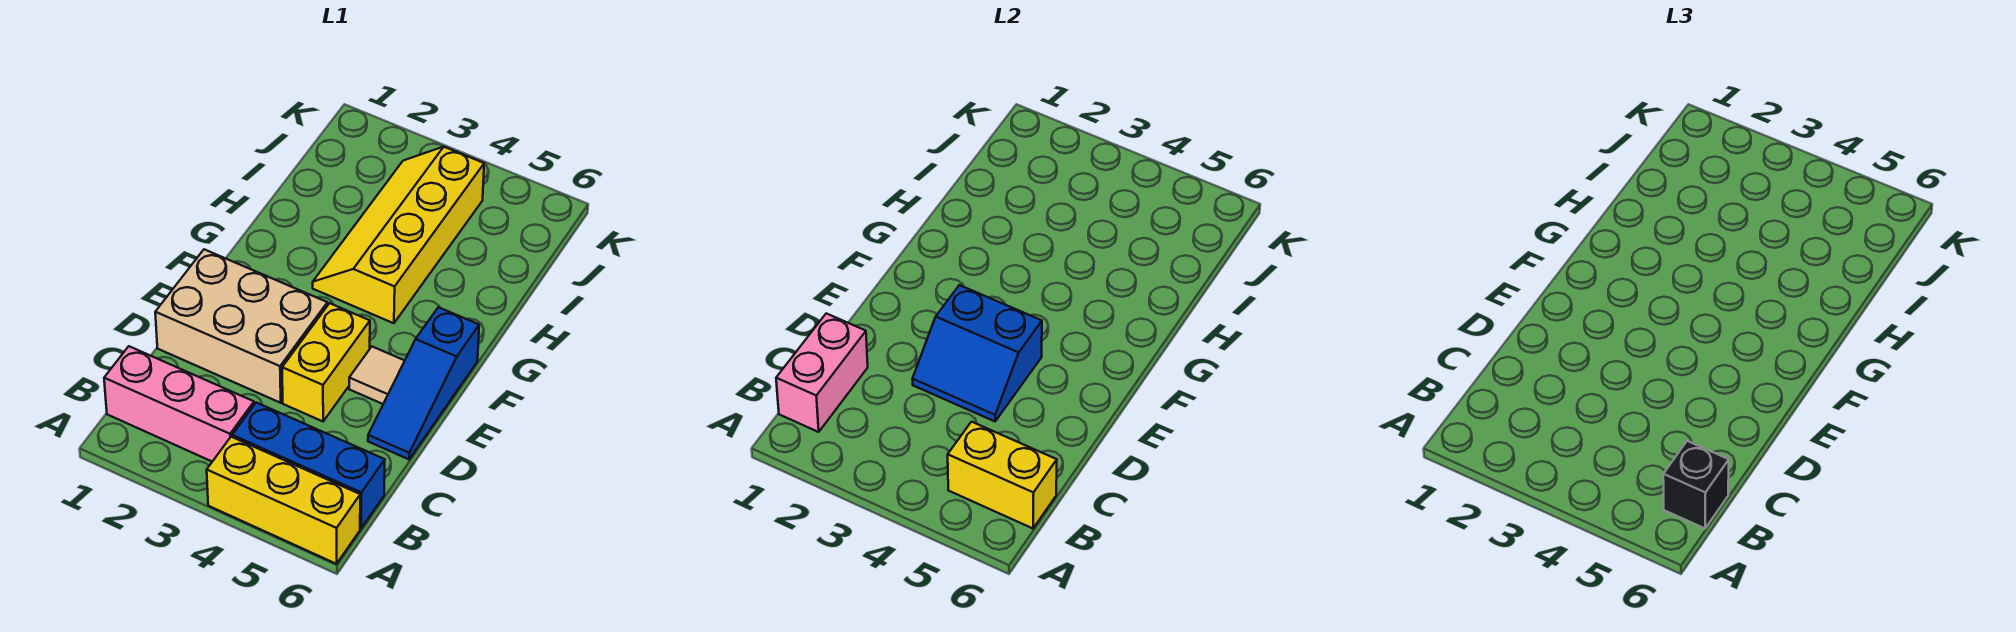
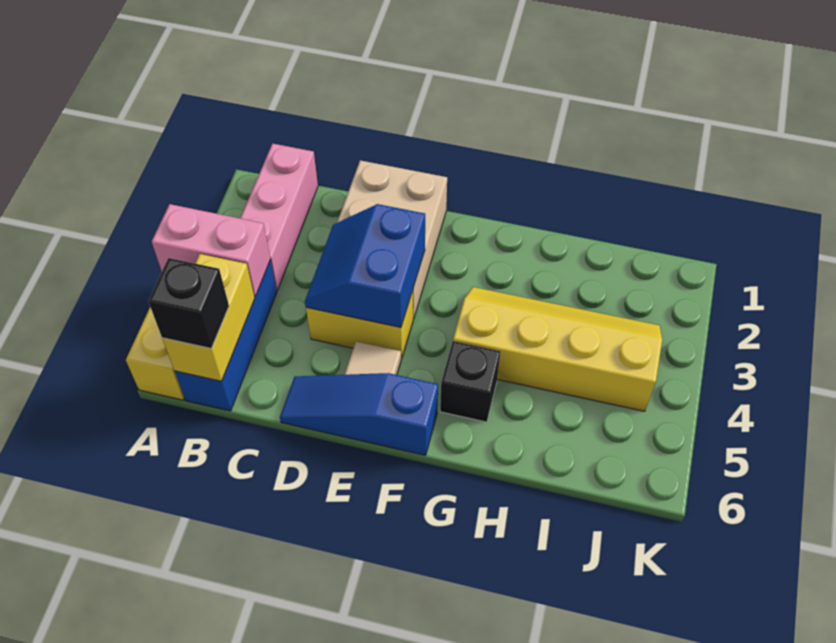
pink 1x2 brick [776,313,868,432] -> pink 1x2 brick moved to [152,204,270,296]
none -> black 1x1 brick [440,341,501,422]

